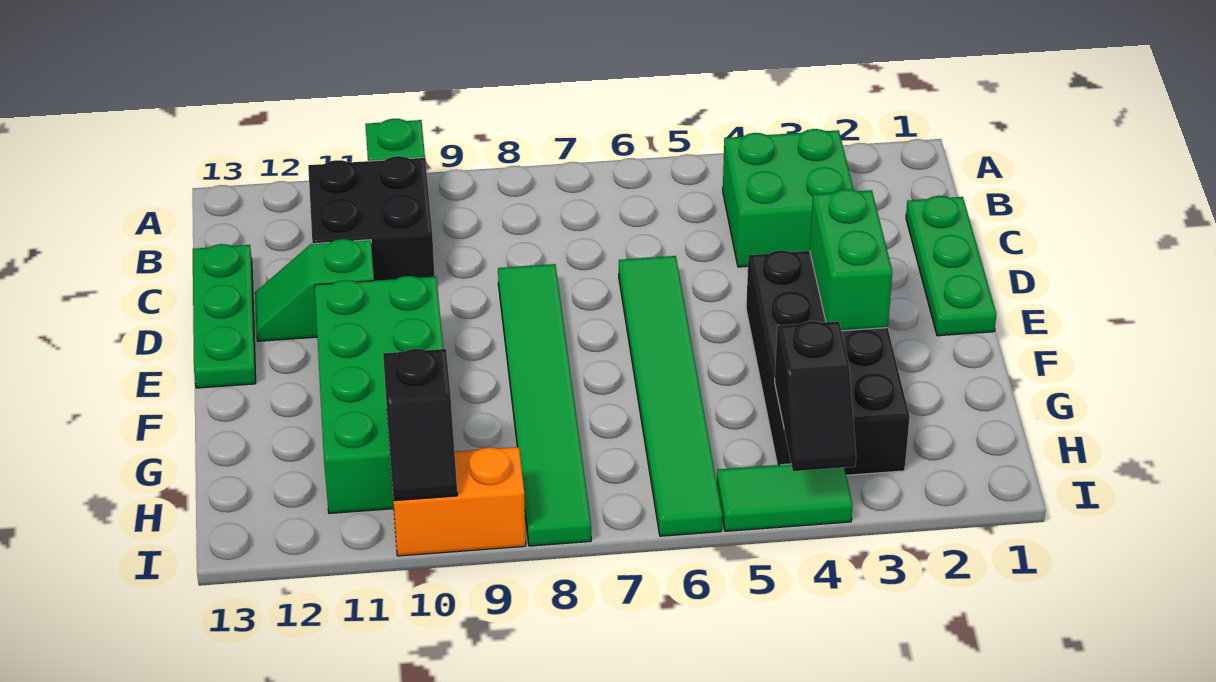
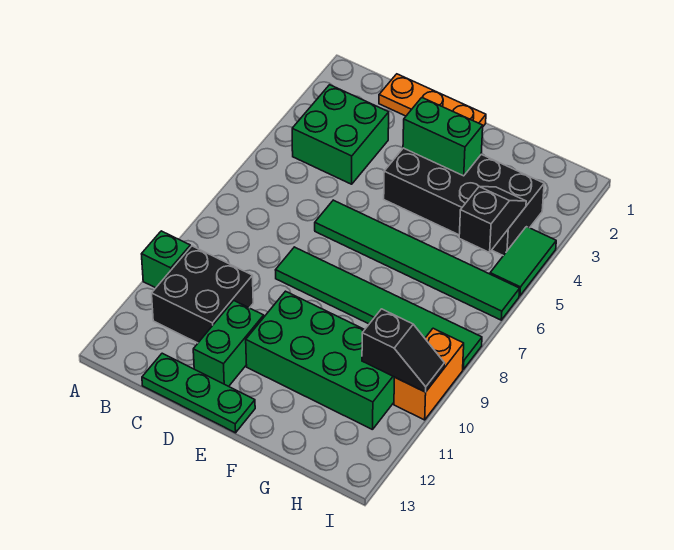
green 1x3 plate [906,196,996,336] -> orange 1x3 plate [379,74,486,126]
green 1x2 slope [255,239,374,341] -> green 1x2 brick [193,301,264,386]
black 1x2 slope [775,321,856,471] -> black 1x2 slope turned to [459,187,526,252]

